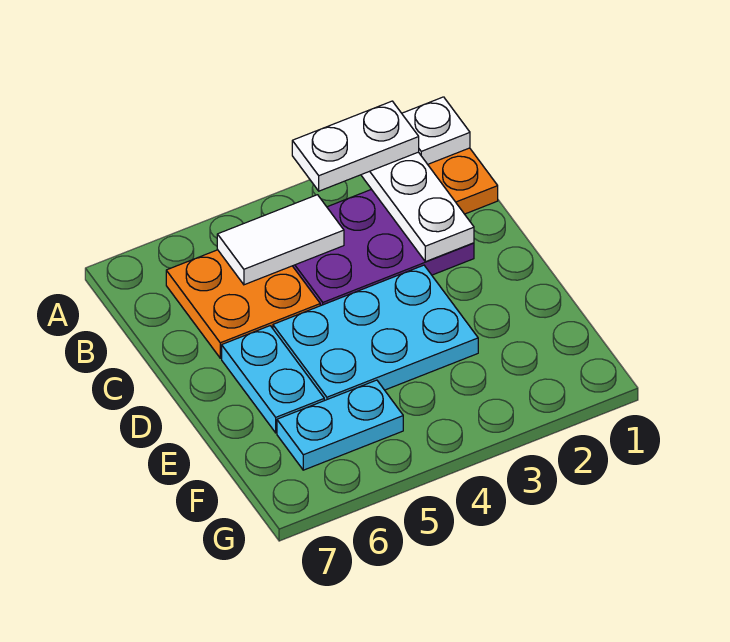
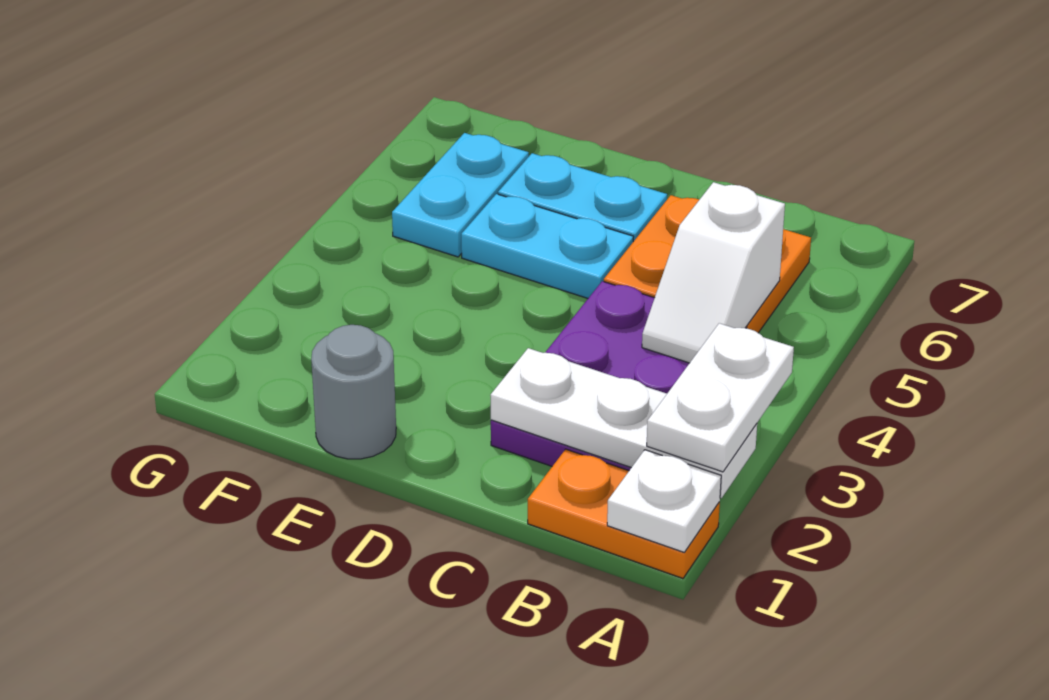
white 1x2 tile [217,195,344,285] -> white 1x2 slope [642,182,785,363]
cyan 2x3 plate [273,265,478,401] -> cyan 1x2 plate [461,194,633,298]
none -> grey 1x1 round brick [311,325,396,459]

